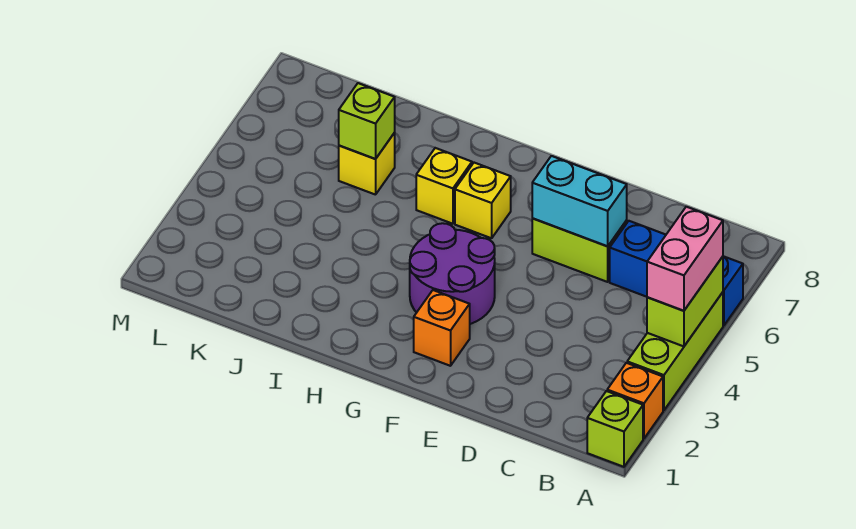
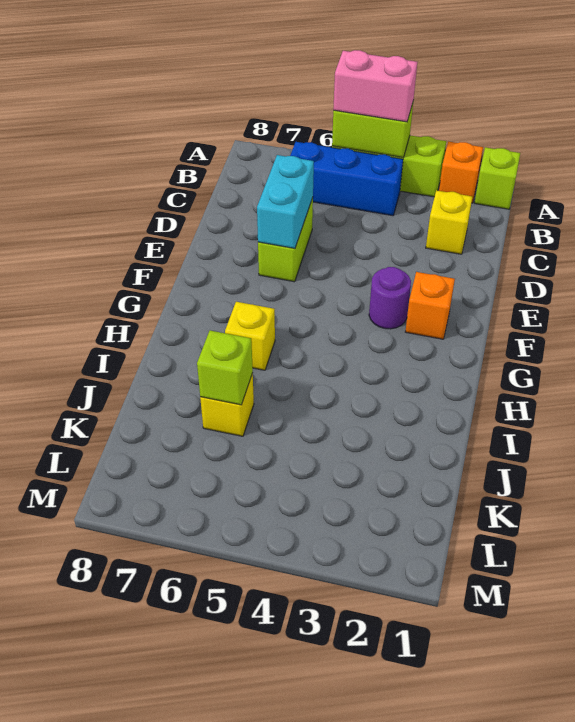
blue 1x3 brick [610,221,743,326] -> blue 1x3 brick turned to [290,142,403,216]
purple 2x2 round brick [410,223,495,324] -> purple 1x1 round brick [369,267,411,329]
yellow 1x1 brick [455,163,511,238] -> yellow 1x1 brick moved to [426,190,472,254]

